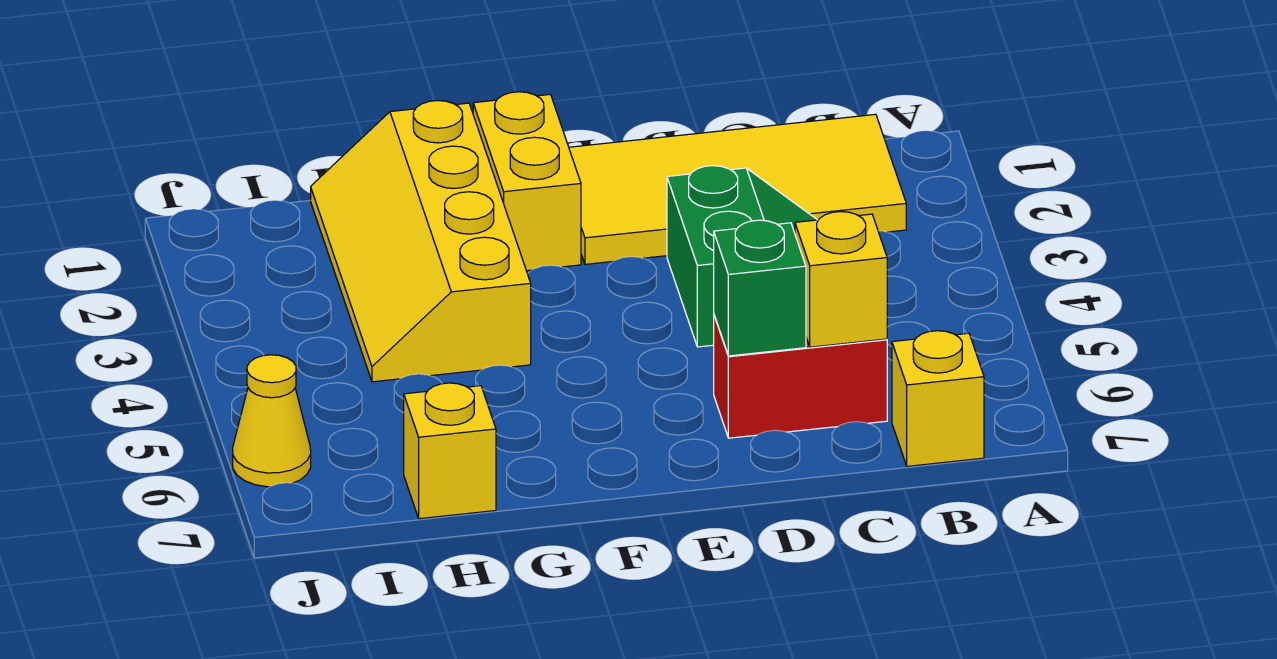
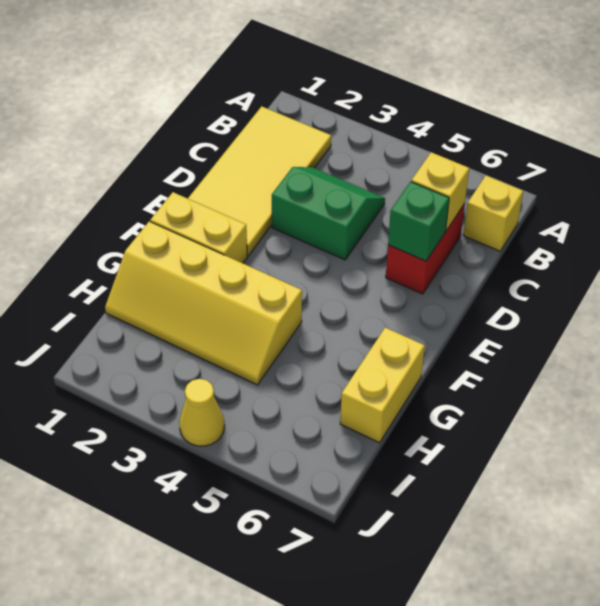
yellow 1x1 brick [404,383,496,519] -> yellow 1x2 brick [340,328,425,443]
yellow 1x1 cone [233,355,311,487] -> yellow 1x1 cone moved to [180,379,224,446]

